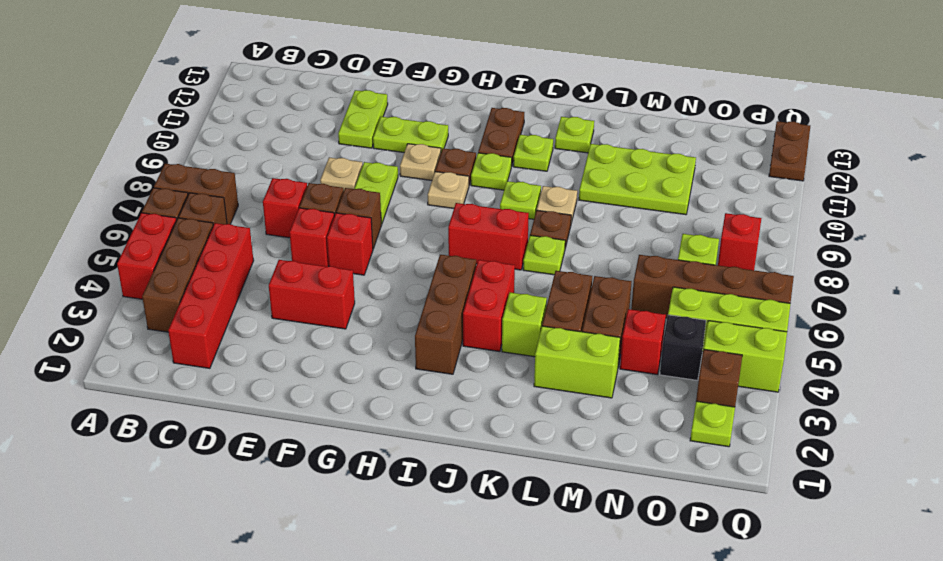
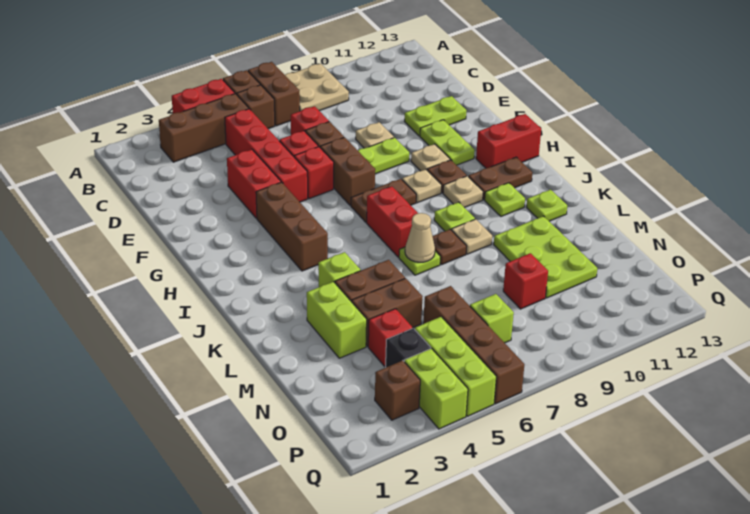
none -> tan 2x2 plate [285,64,349,111]
red 1x4 brick [168,223,254,368] -> red 1x4 brick turned to [225,109,308,202]
brown 1x1 brick [336,188,381,248] -> brown 1x2 brick [320,137,375,206]
brown 1x3 brick [415,255,476,374] -> brown 1x3 brick turned to [256,182,328,271]
lime 1x1 plate [471,153,512,190] -> tan 1x1 plate [443,176,483,208]
red 1x2 brick [463,260,515,352] -> red 1x2 brick moved to [476,114,541,168]
none -> tan 1x1 cone [405,213,435,262]
lime 1x1 plate [690,401,735,447] -> none
red 1x1 brick [718,213,761,270] -> red 1x1 brick moved to [503,253,548,309]
brown 1x2 plate [769,121,810,181] -> brown 1x2 plate moved to [351,179,416,222]

